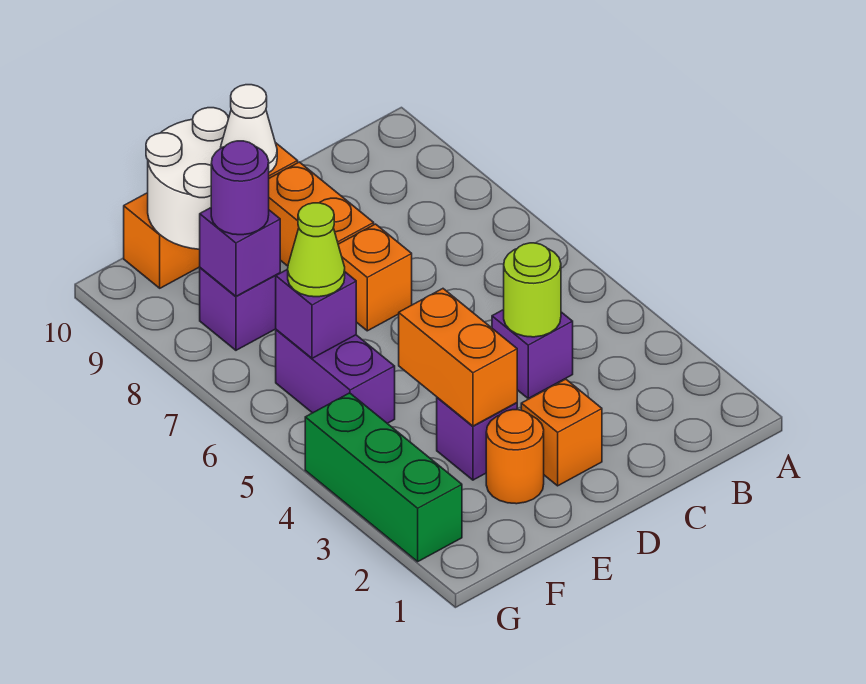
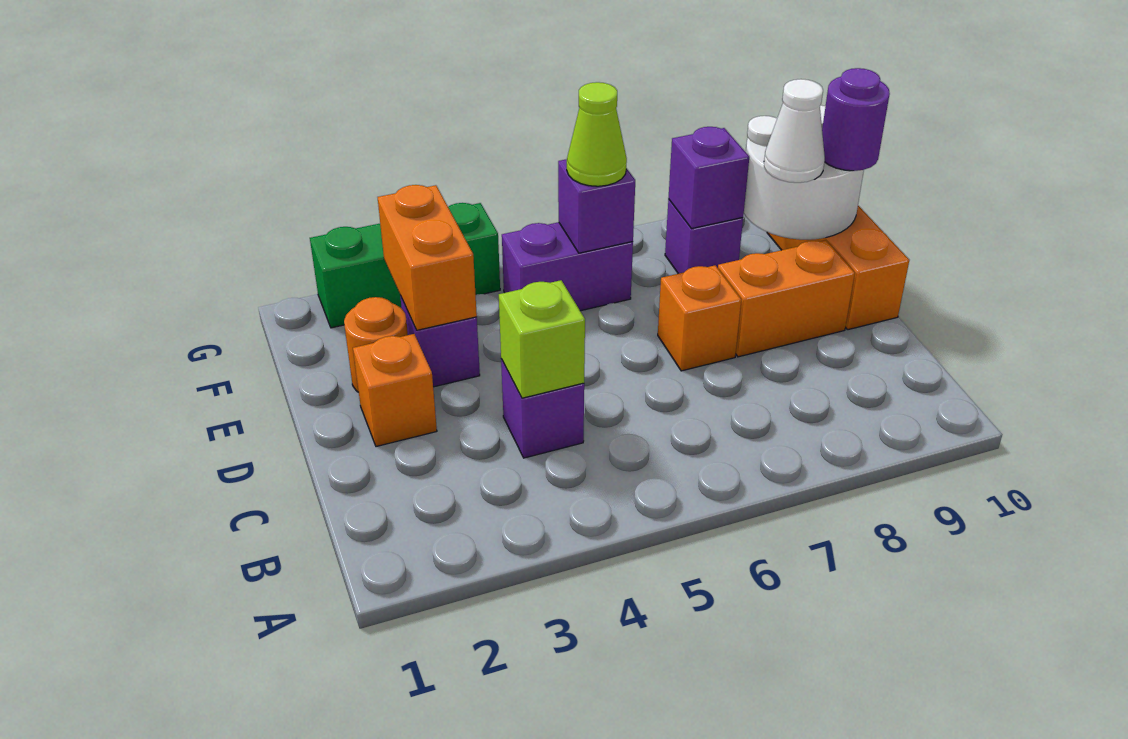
lime 1x1 round brick [504,243,561,337] -> lime 1x1 brick [499,280,585,398]
orange 1x2 brick [399,289,517,426] -> orange 1x2 brick turned to [378,185,477,330]
purple 1x1 round brick [211,141,269,235] -> purple 1x1 round brick moved to [822,68,890,171]

